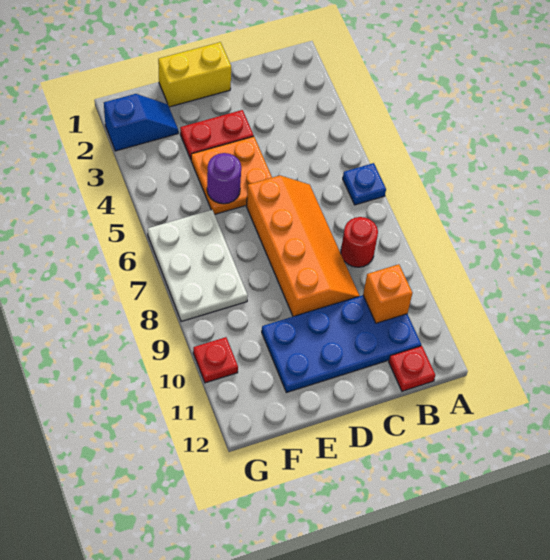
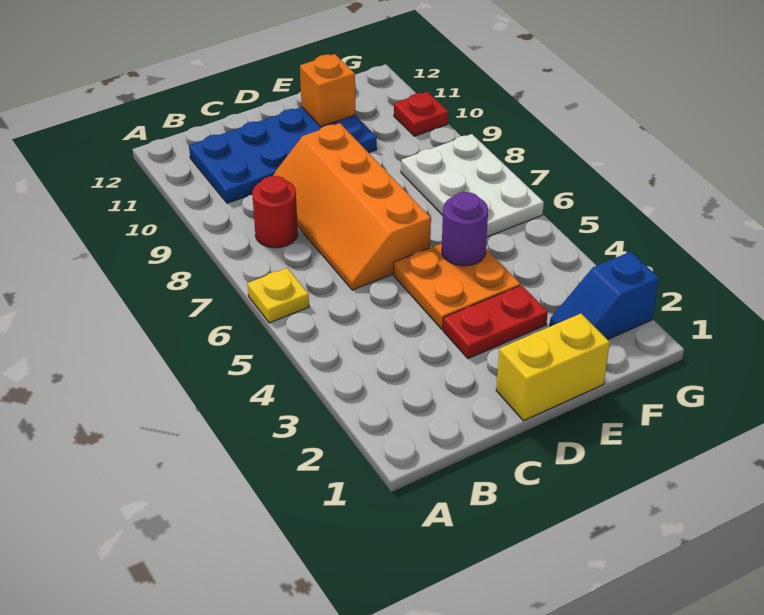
blue 1x1 plate [343,163,386,205] -> yellow 1x1 plate [247,268,309,323]
orange 1x1 brick [363,264,412,323] -> orange 1x1 brick moved to [300,54,355,127]
red 1x1 plate [389,346,435,391] -> none

